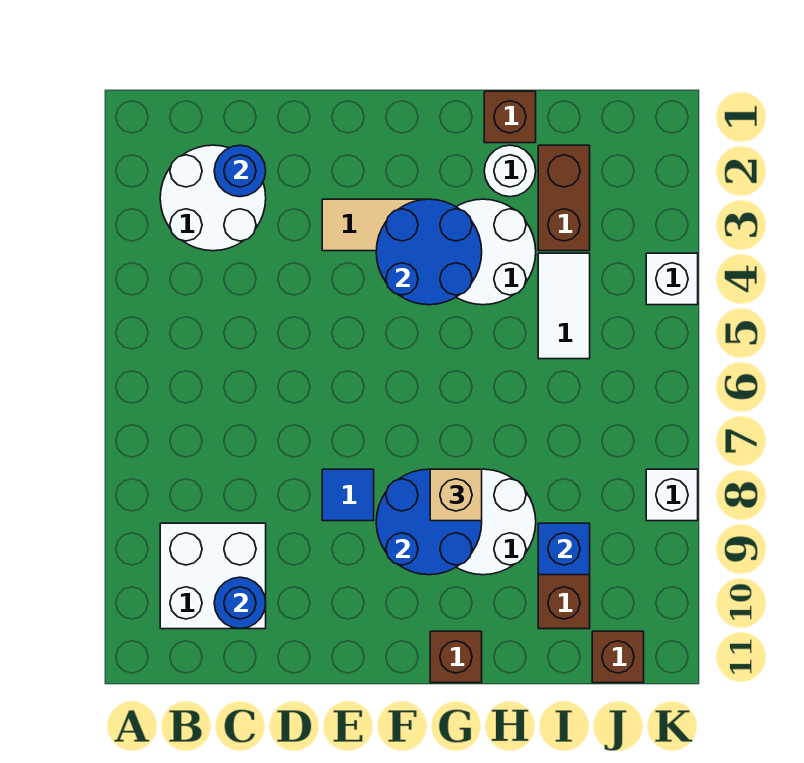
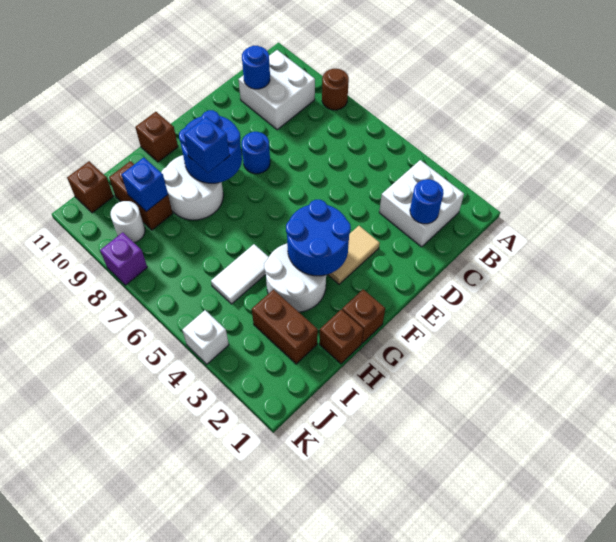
none -> brown 1x1 round brick [322,69,349,110]
white 2x2 round brick [160,145,266,251] -> white 2x2 brick [379,160,464,247]
blue 1x1 tile [322,469,374,521] -> blue 1x1 round brick [242,132,270,174]
none -> brown 1x1 brick [342,289,385,343]
tan 1x1 brick [430,469,482,521] -> blue 1x1 brick [184,117,230,173]
white 1x1 round brick [484,145,536,197] -> white 1x1 round brick moved to [110,201,145,243]
white 1x2 tile [538,253,590,359] -> white 1x2 tile turned to [211,244,269,304]
white 1x1 brick [646,469,698,521] -> purple 1x1 brick [100,232,147,285]

